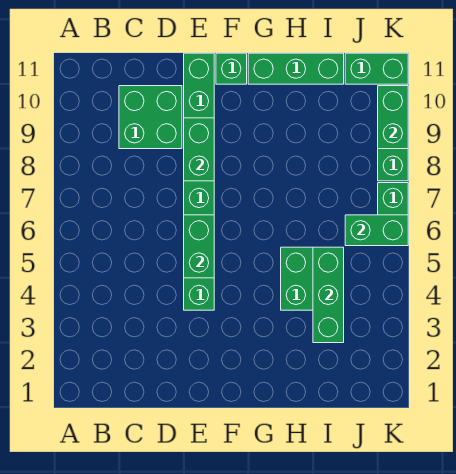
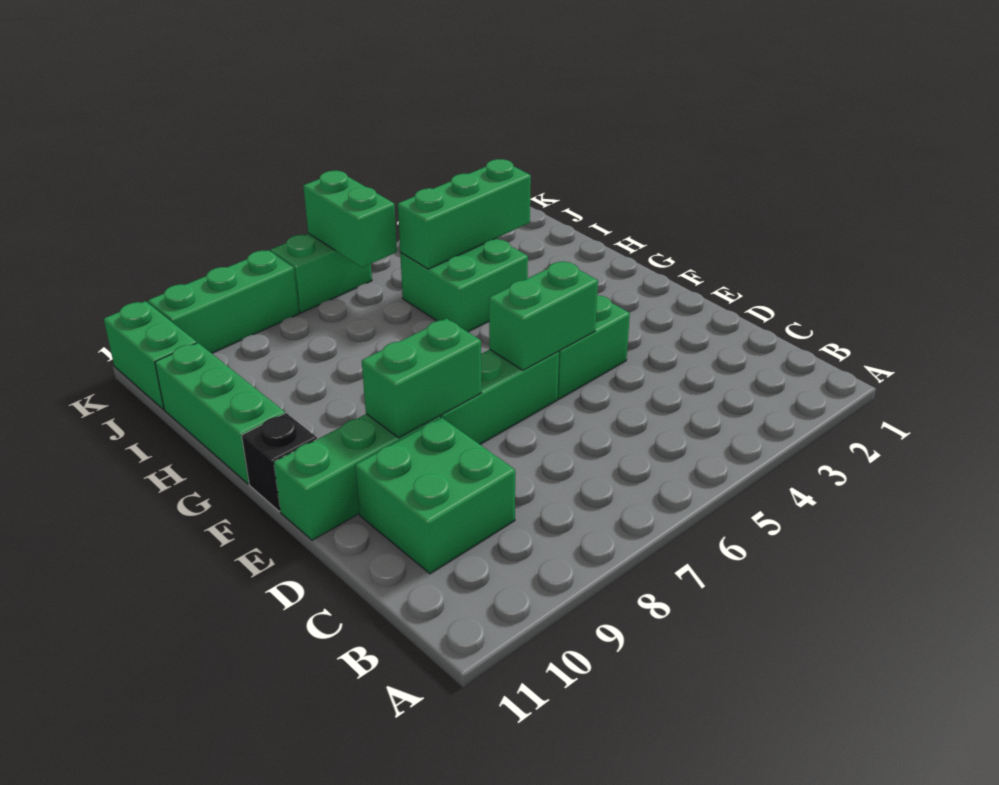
green 1x1 brick [216,53,247,84] -> black 1x1 brick [242,413,317,512]
green 1x2 brick [378,86,408,149] -> none

